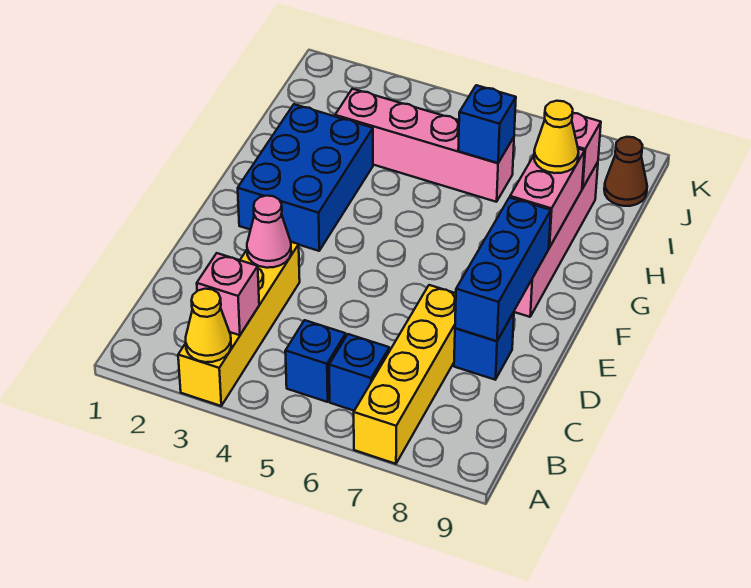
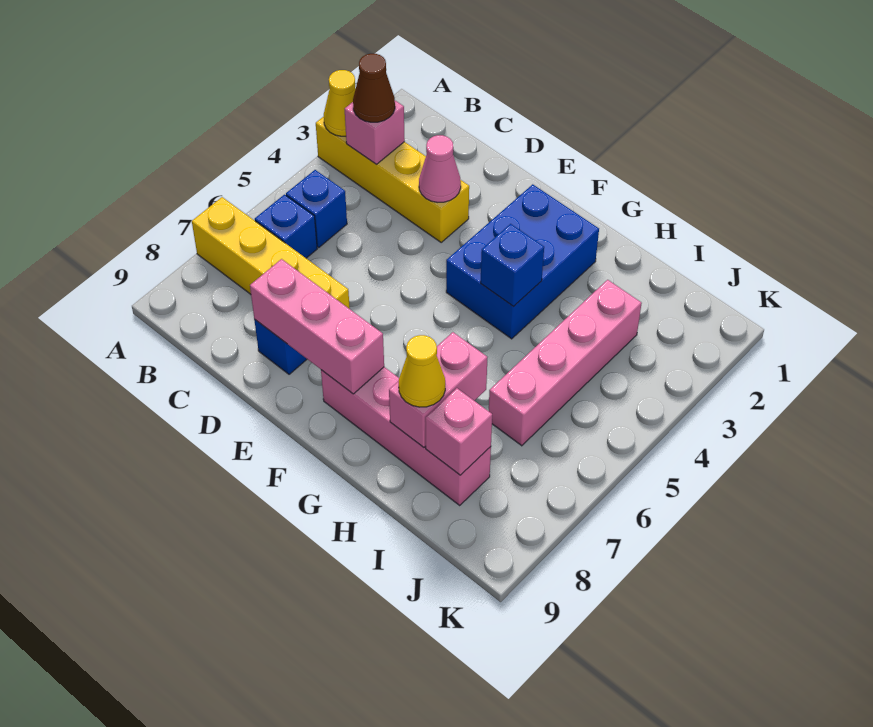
blue 1x3 brick [455,198,551,341] -> pink 1x3 brick [250,259,384,394]
blue 2x3 brick [238,104,373,251] -> blue 2x3 brick turned to [446,184,599,339]
pink 1x2 brick [510,149,585,247] -> pink 1x2 brick turned to [389,332,488,447]
blue 1x1 brick [458,85,516,163] -> blue 1x1 brick moved to [481,224,544,307]
brown 1x1 cone [604,137,647,206] -> brown 1x1 cone moved to [353,54,395,122]

